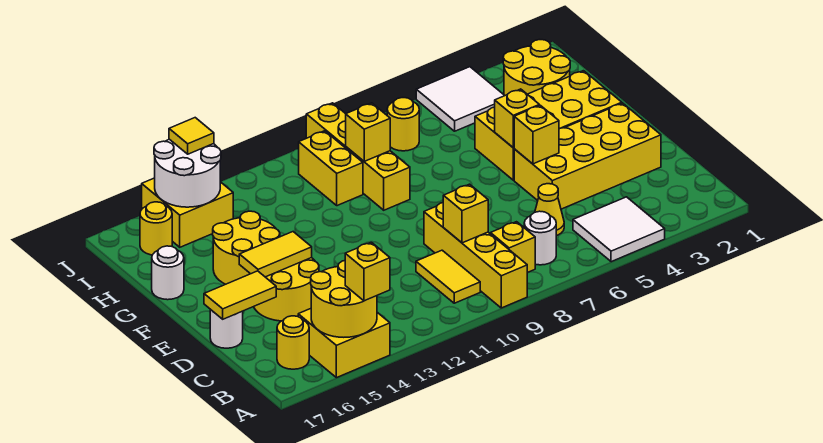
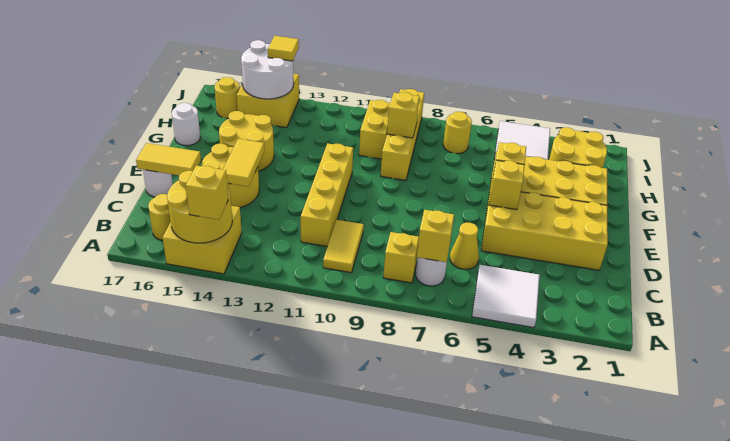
yellow 1x4 brick [424,203,527,308] -> yellow 1x4 brick moved to [301,143,353,246]
yellow 1x1 brick [443,184,488,243] -> yellow 1x1 brick moved to [417,210,454,262]
yellow 1x2 tile [239,232,312,277] -> yellow 1x2 tile turned to [223,139,264,187]

